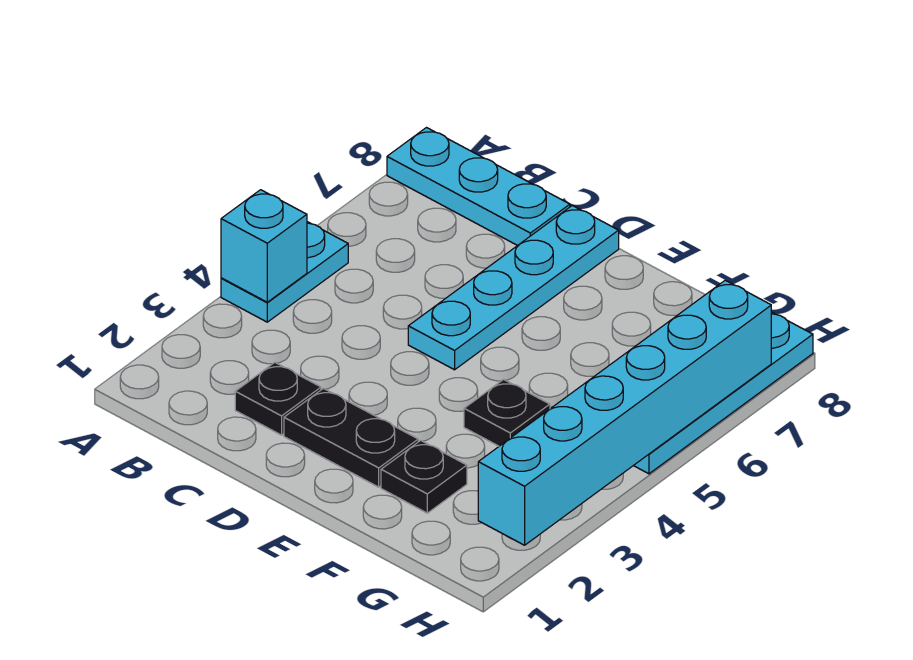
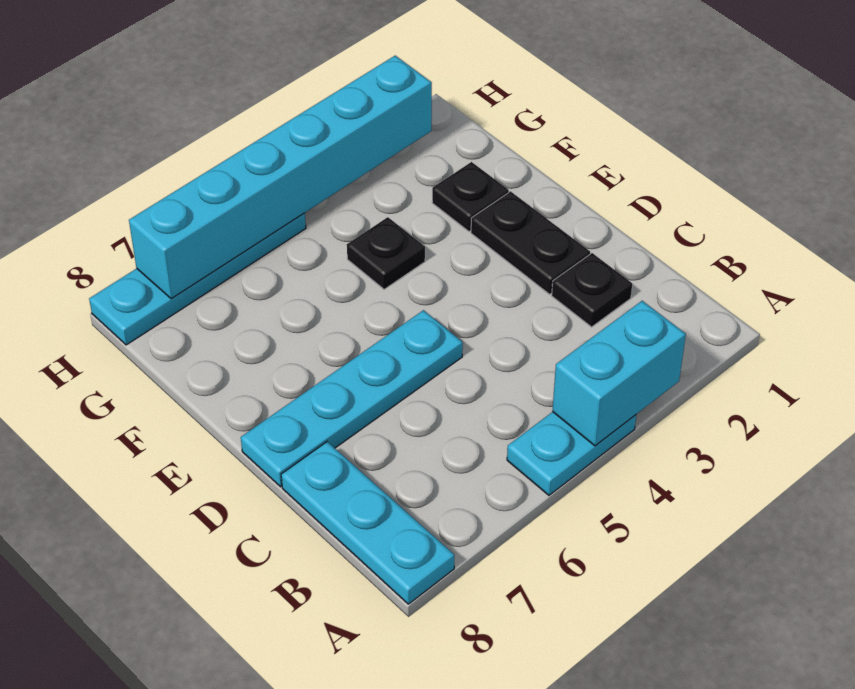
cyan 1x1 brick [221,190,307,302] -> cyan 1x2 brick [552,301,686,446]

